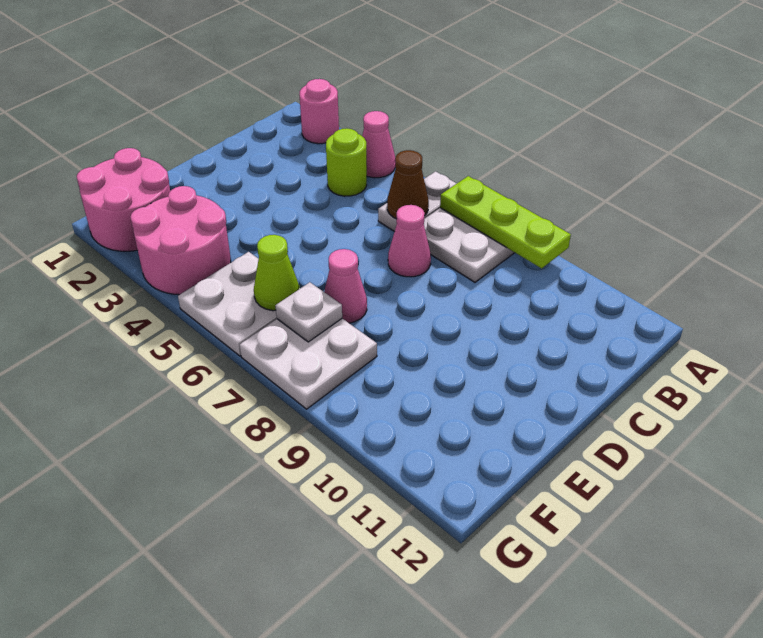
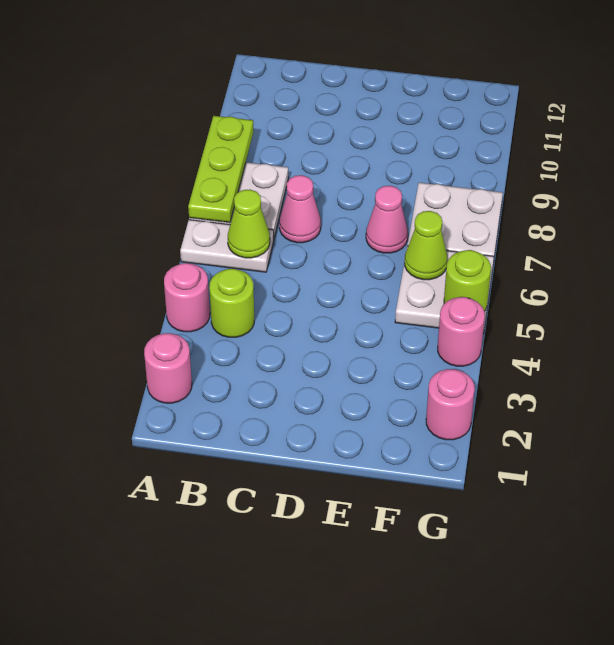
pink 1x1 cone [362,111,395,178] -> pink 1x1 round brick [164,263,210,332]
brown 1x1 cone [387,150,429,219] -> lime 1x1 cone [228,190,270,258]
pink 2x2 round brick [77,148,170,251] -> pink 1x1 round brick [426,369,475,440]
pink 2x2 round brick [130,186,231,295] -> pink 1x1 round brick [438,297,485,366]
white 1x1 plate [275,282,342,342] -> none
none -> lime 1x1 round brick [444,250,491,311]

